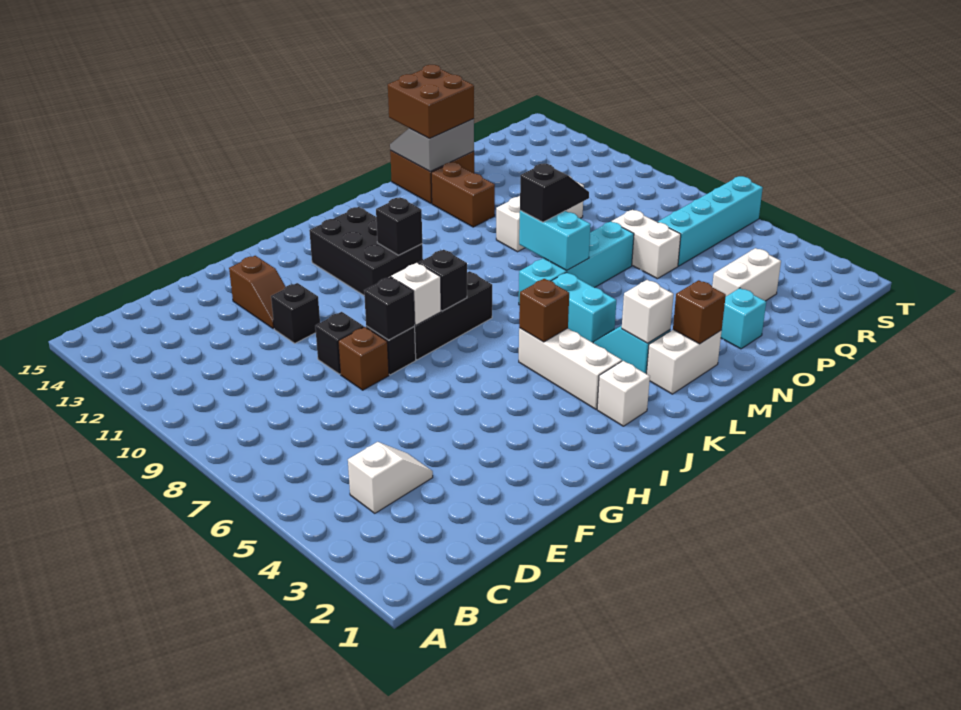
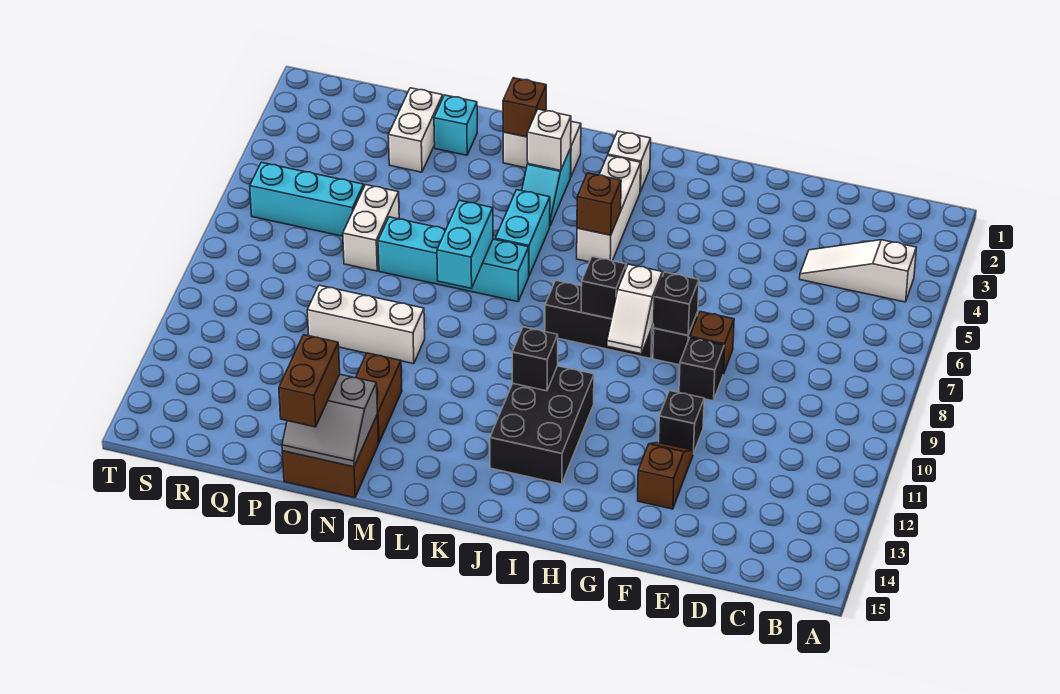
white 1x2 slope [348,442,433,513] -> white 1x3 slope [800,240,916,302]
black 1x2 slope [520,164,589,222] -> none
brown 2x2 brick [388,65,474,139] -> brown 1x2 brick [279,335,340,427]
white 1x2 brick [712,248,781,301] -> white 1x2 brick turned to [388,88,443,172]
cyan 1x4 brick [658,176,763,266] -> cyan 1x3 brick [250,162,364,236]

